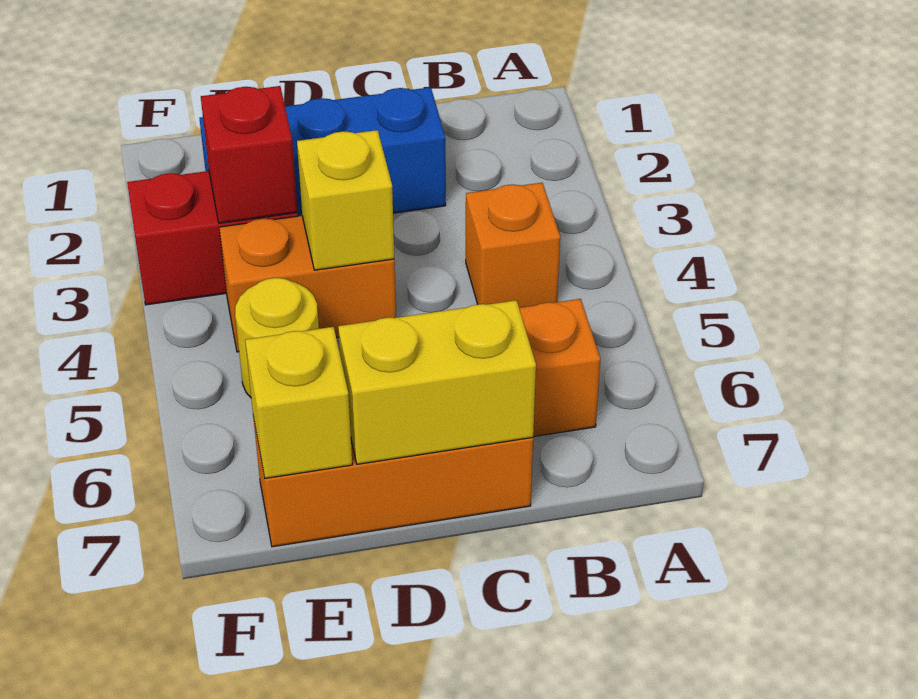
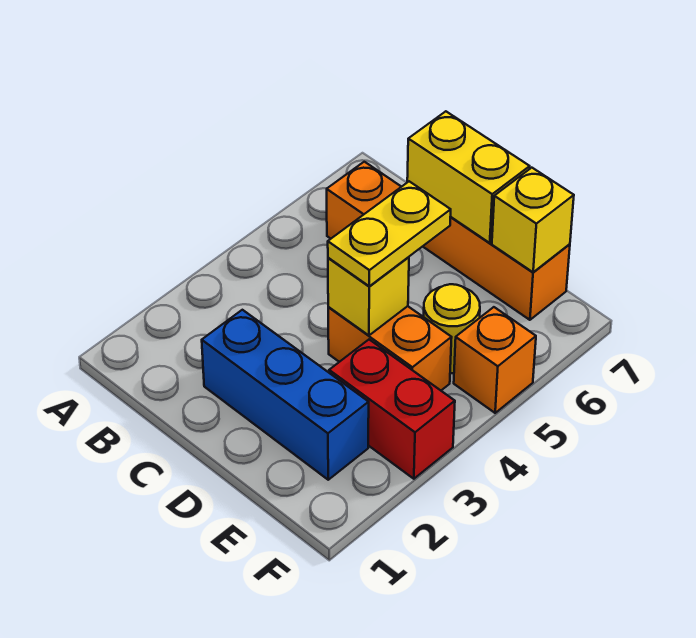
orange 1x1 brick [466,183,560,308] -> orange 1x1 brick moved to [454,307,536,413]
none -> yellow 1x2 plate [328,181,451,286]
red 1x1 brick [201,86,298,223] -> none

